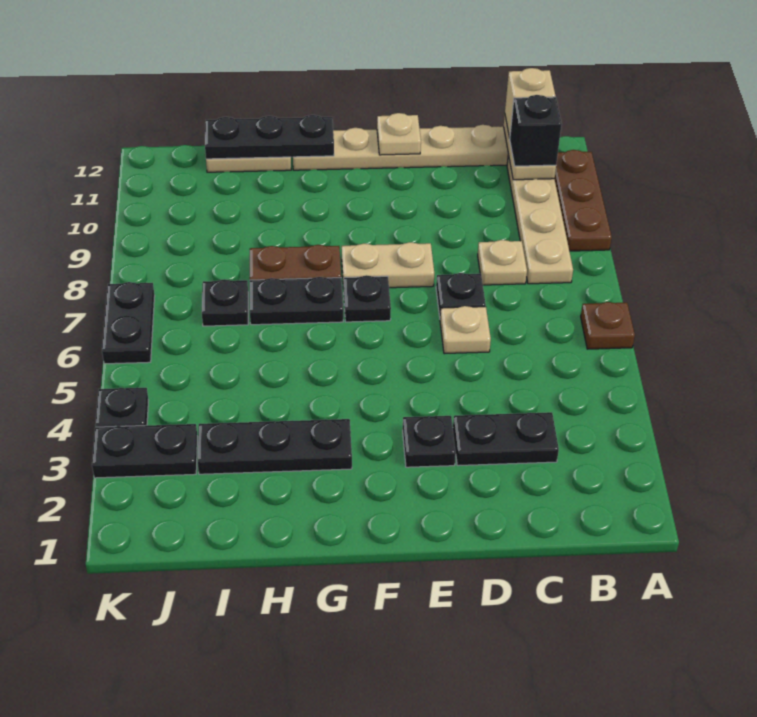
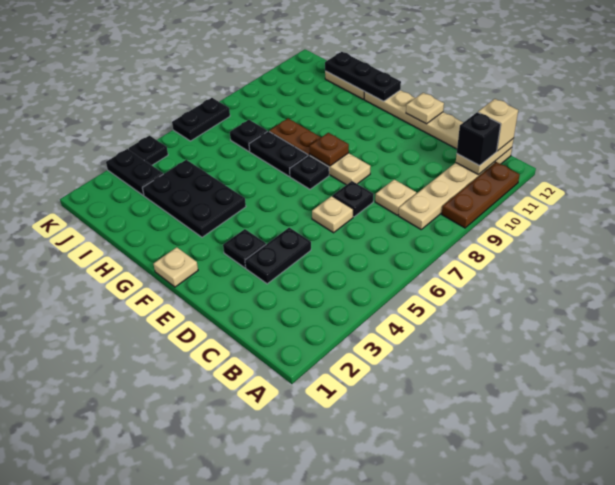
brown 1x1 plate [581,302,635,349] -> brown 1x1 plate moved to [310,133,349,166]
black 1x2 plate [453,412,559,466] -> black 1x2 plate turned to [245,228,311,284]
none -> tan 1x1 plate [153,247,198,287]
black 1x3 plate [198,419,352,474] -> black 2x3 plate [142,160,246,237]

